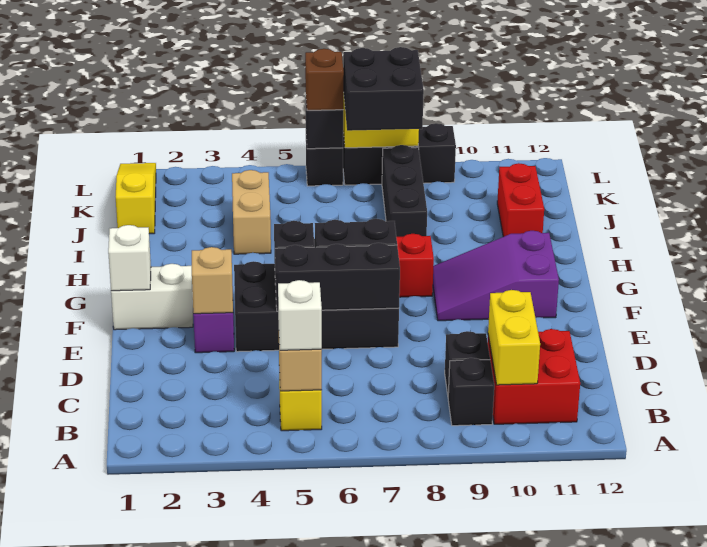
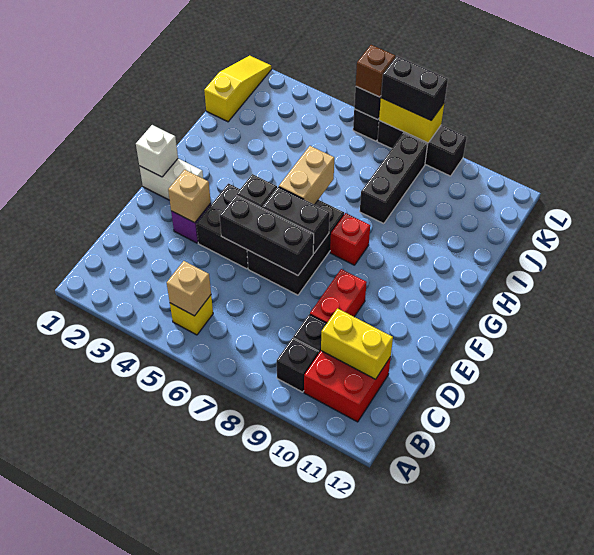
white 1x1 brick [278,280,322,350] -> none
yellow 1x2 brick [488,290,540,385] -> yellow 1x2 brick turned to [321,309,393,379]
purple 2x3 slope [433,231,559,321] -> none
tan 1x2 brick [232,170,271,254] -> tan 1x2 brick moved to [279,146,334,205]
red 1x2 brick [497,163,544,237] -> red 1x2 brick moved to [310,269,367,323]
black 2x2 brick [343,47,424,131] -> black 1x2 brick [381,56,448,120]

